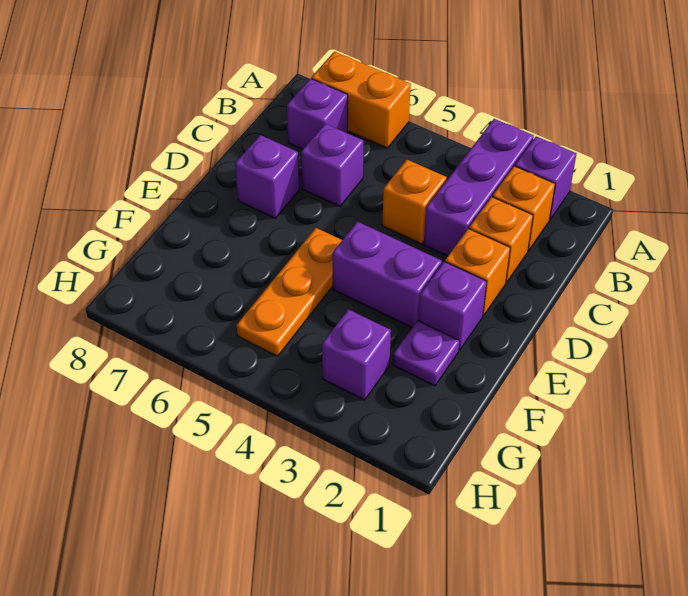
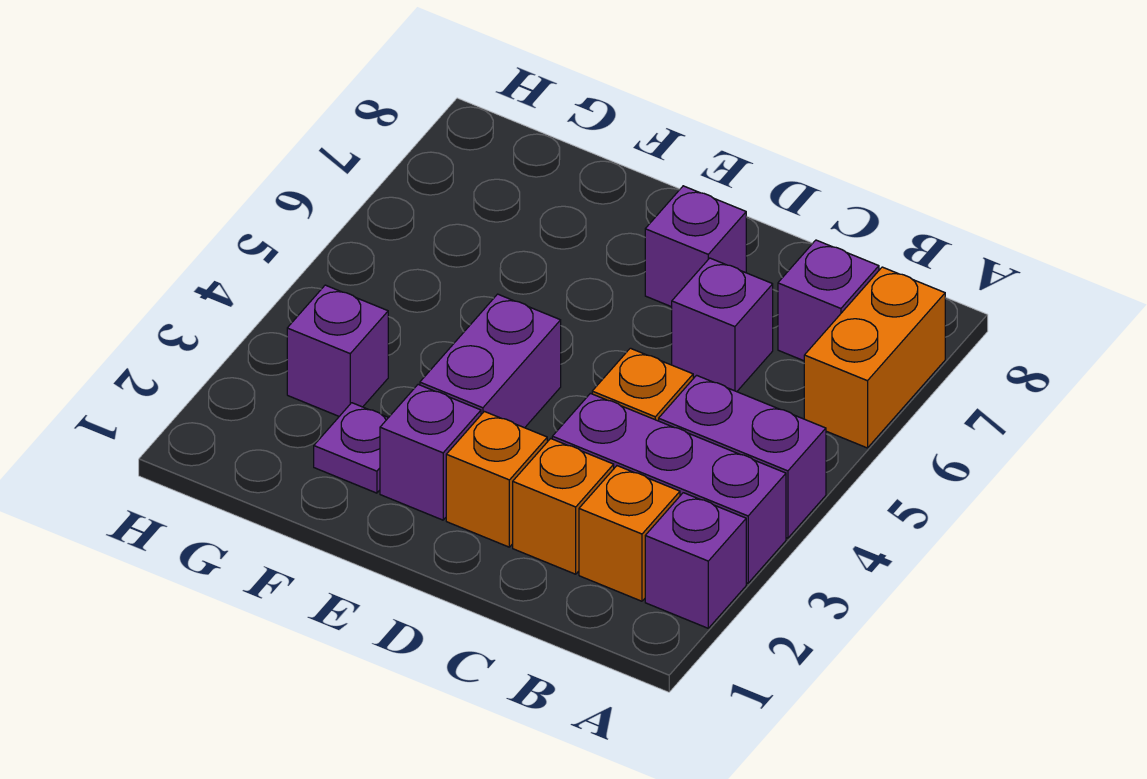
none -> purple 1x2 brick [659,375,826,538]
orange 1x3 plate [237,228,342,356] -> none

